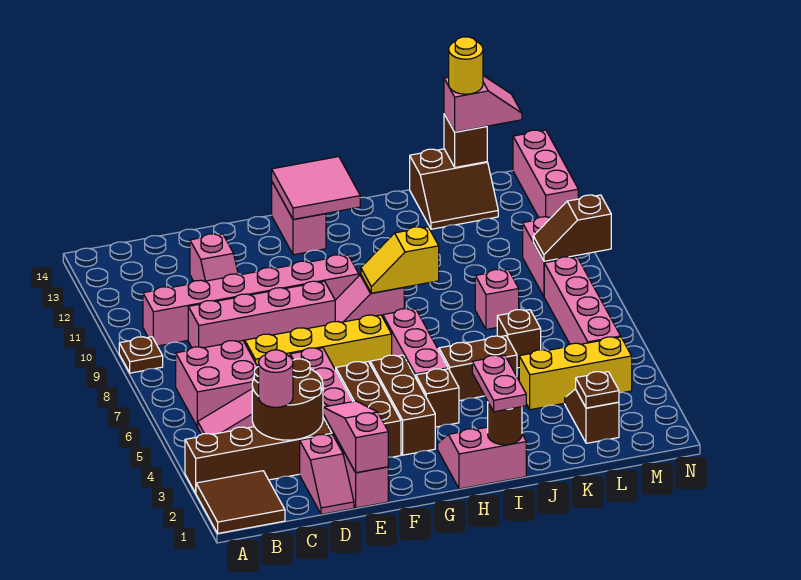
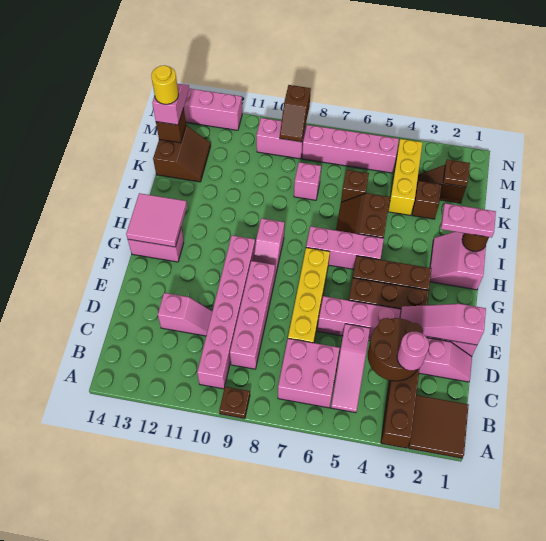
brown 1x1 brick [416,369,459,427] -> brown 1x1 brick moved to [412,181,442,219]
yellow 1x2 slope [361,227,439,293] -> none

